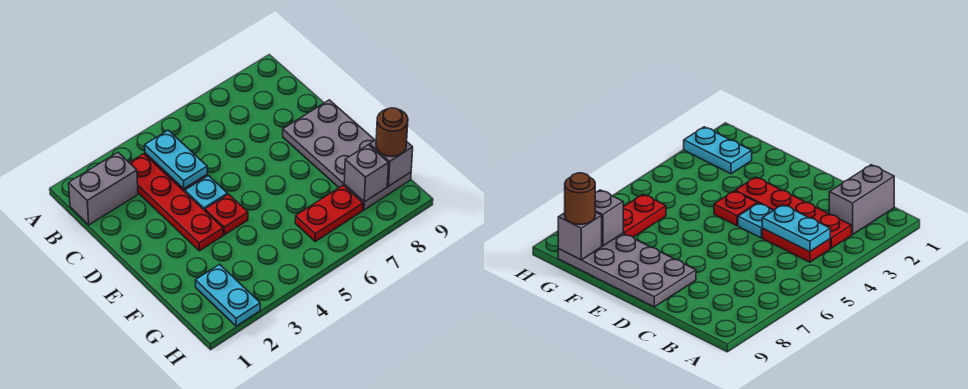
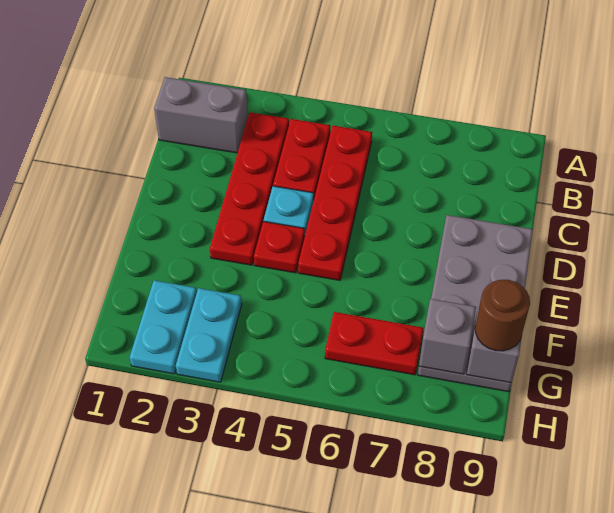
cyan 1x2 plate [145,130,207,189] -> cyan 1x2 plate moved to [176,288,242,382]
none -> red 1x4 plate [298,126,372,280]

